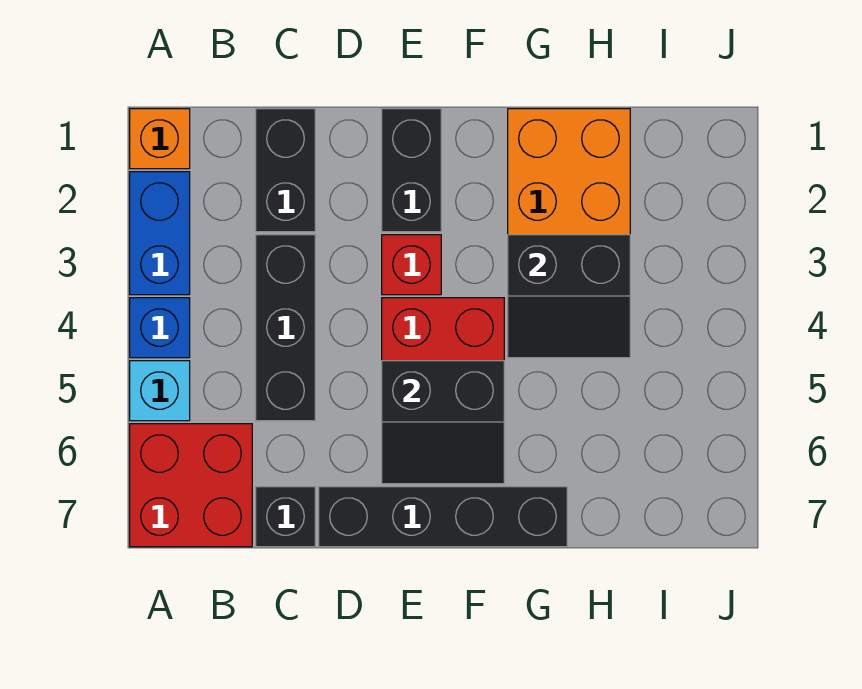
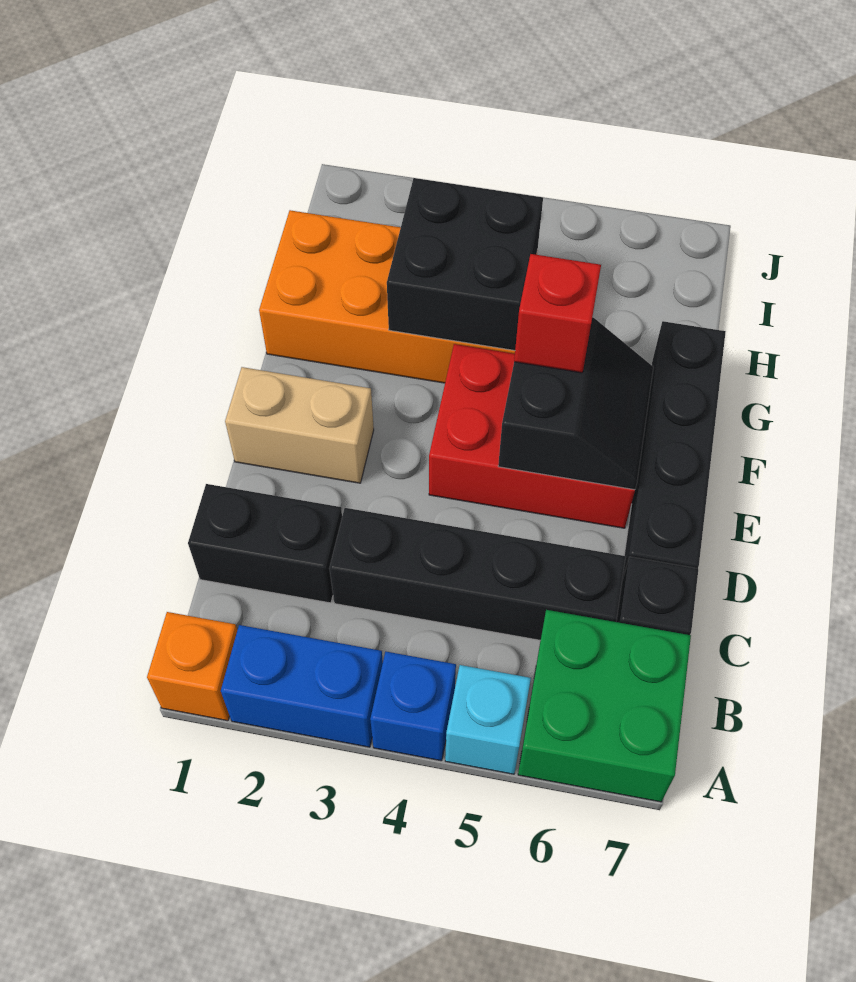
red 2x2 brick [130,424,252,547] -> green 2x2 brick [518,610,691,802]
black 1x3 brick [256,235,315,421] -> black 1x4 brick [329,508,626,640]
black 1x2 brick [382,109,441,232] -> tan 1x2 brick [225,367,374,483]
red 1x1 brick [382,235,441,295] -> red 1x1 brick moved to [514,254,601,373]
black 2x2 slope [508,235,630,358] -> black 2x2 brick [387,178,543,350]

